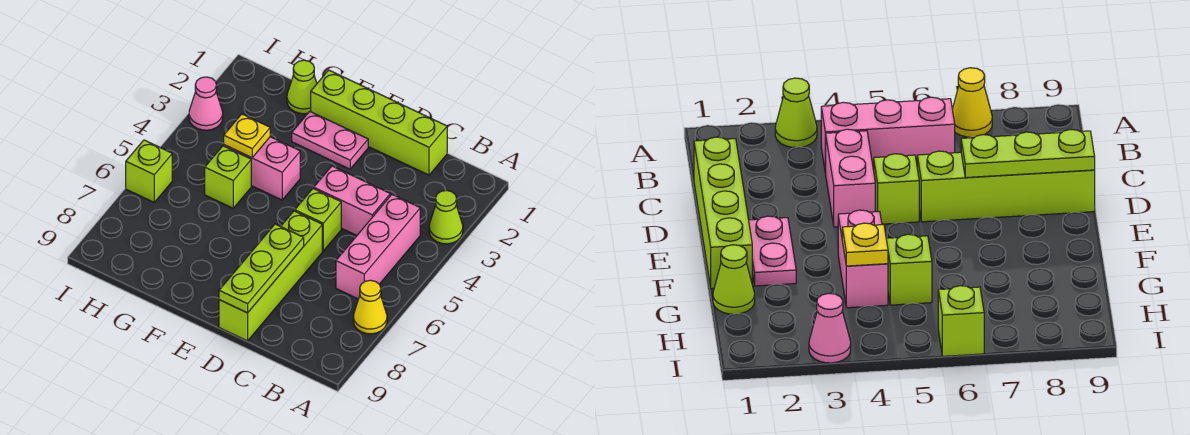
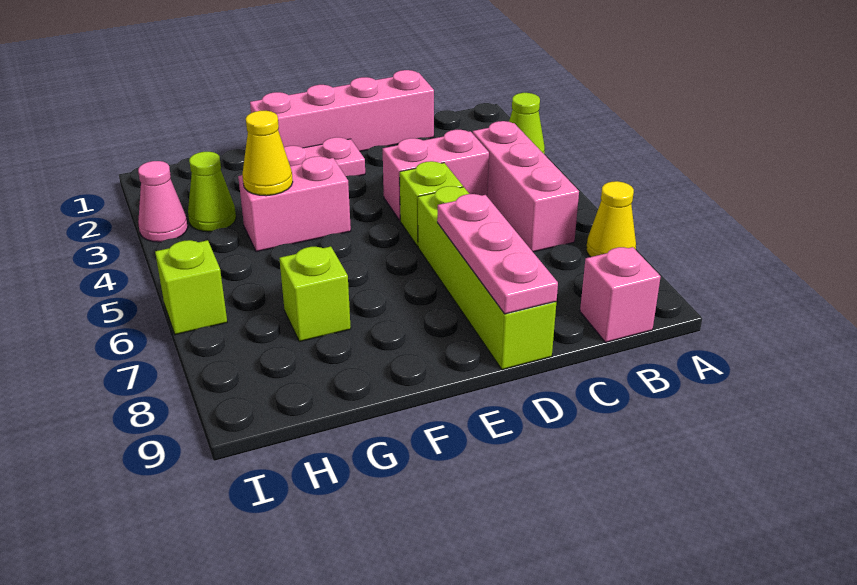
none -> pink 1x1 brick [580,247,661,342]
lime 1x4 brick [311,70,447,175] -> pink 1x4 brick [250,70,434,151]
lime 1x3 plate [219,224,304,313] -> pink 1x3 plate [437,194,558,314]
lime 1x1 cone [287,60,317,114] -> lime 1x1 cone moved to [188,152,236,232]
yellow 1x1 plate [224,114,270,158] -> yellow 1x1 cone [242,111,293,196]
lime 1x1 brick [205,146,251,208] -> lime 1x1 brick moved to [279,246,351,342]

